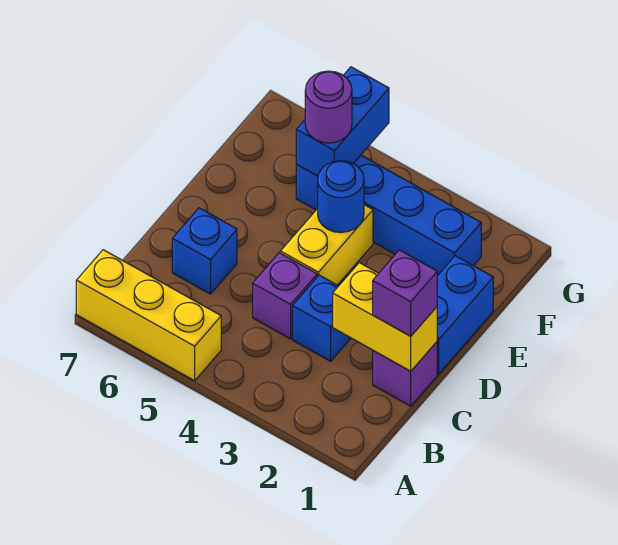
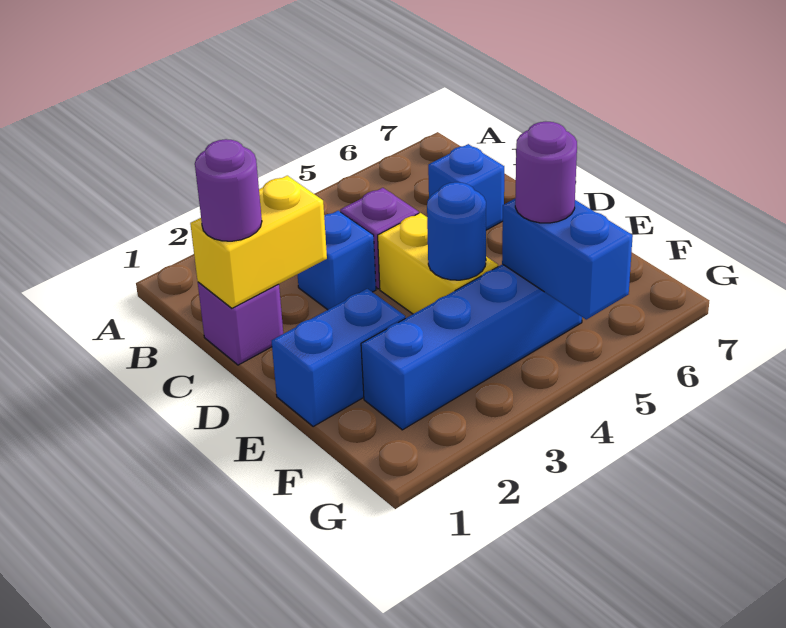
yellow 1x3 brick [76,250,221,381] -> none
purple 1x1 brick [373,250,437,336] -> purple 1x1 round brick [195,139,262,241]
blue 1x2 brick [437,256,493,374] -> blue 1x2 brick turned to [272,289,405,427]

